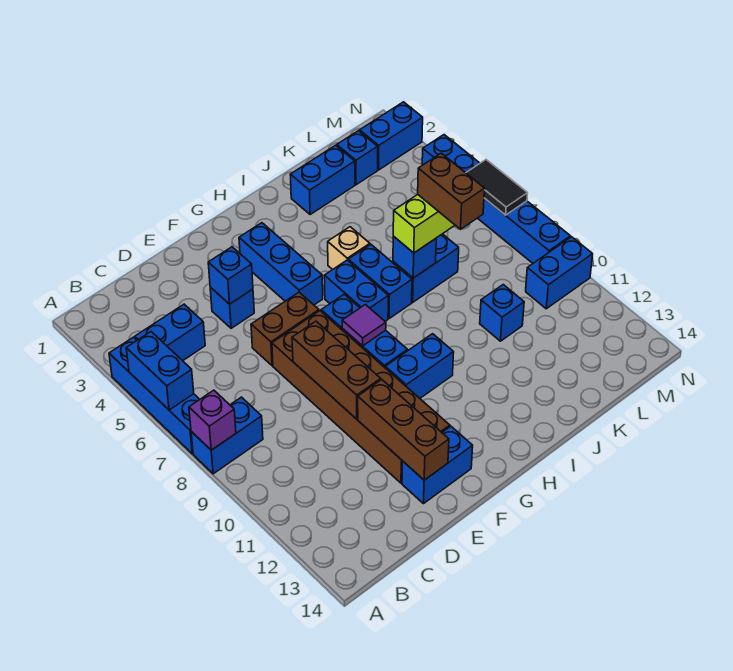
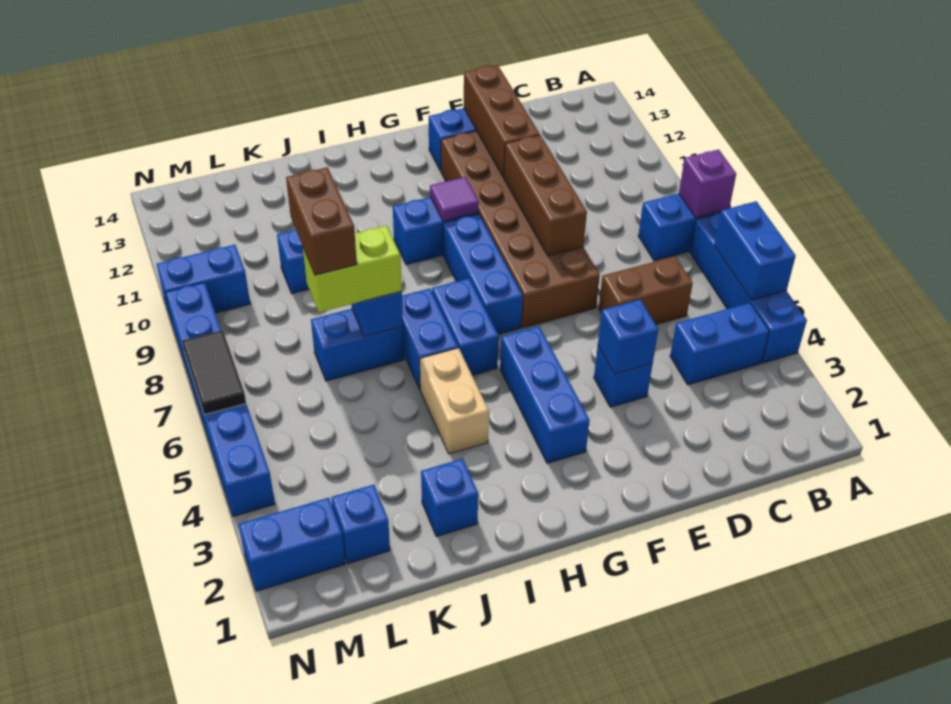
brown 1x2 brick [251,292,319,366] -> brown 1x2 brick moved to [599,256,693,324]
purple 1x1 tile [342,305,386,346] -> purple 1x1 tile moved to [430,177,479,221]
tan 1x1 brick [328,227,370,270] -> tan 1x2 brick [420,348,489,454]
blue 1x2 brick [290,145,355,215] -> blue 1x1 brick [421,459,478,537]

